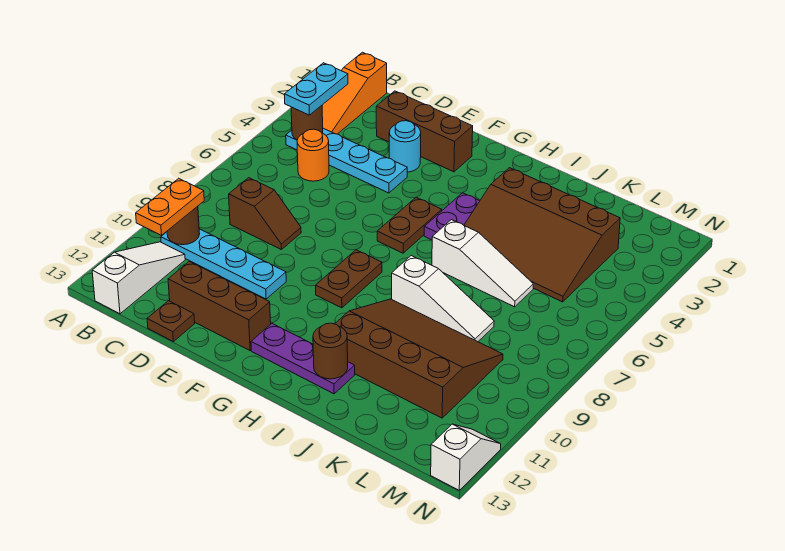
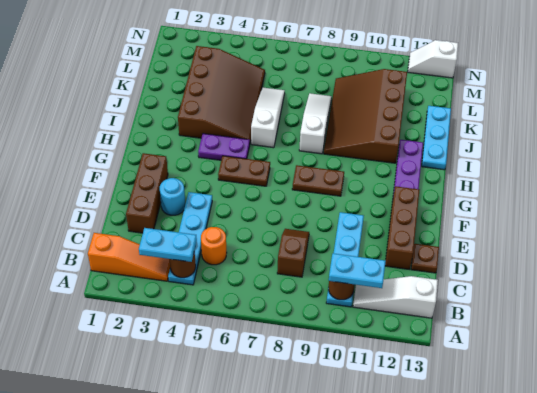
orange 1x2 plate [136,178,204,235] -> cyan 1x2 plate [329,253,386,288]
brown 1x1 round brick [313,323,348,379] -> none
none -> cyan 1x3 plate [422,106,451,170]

